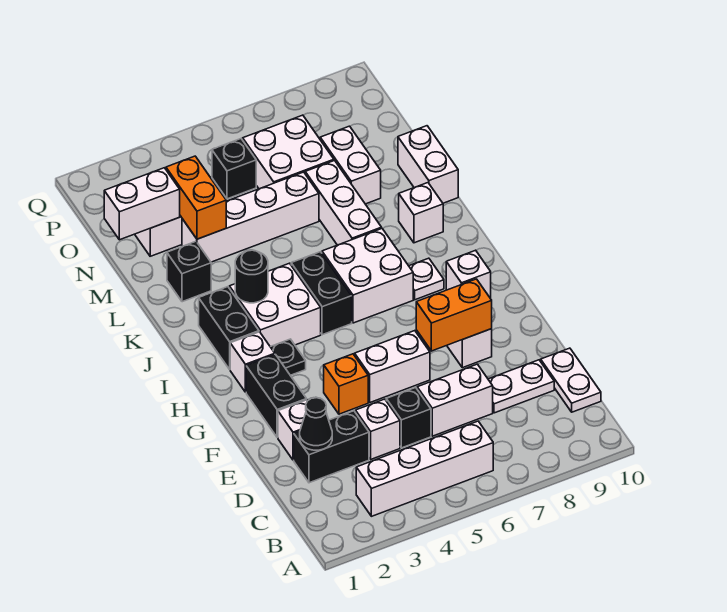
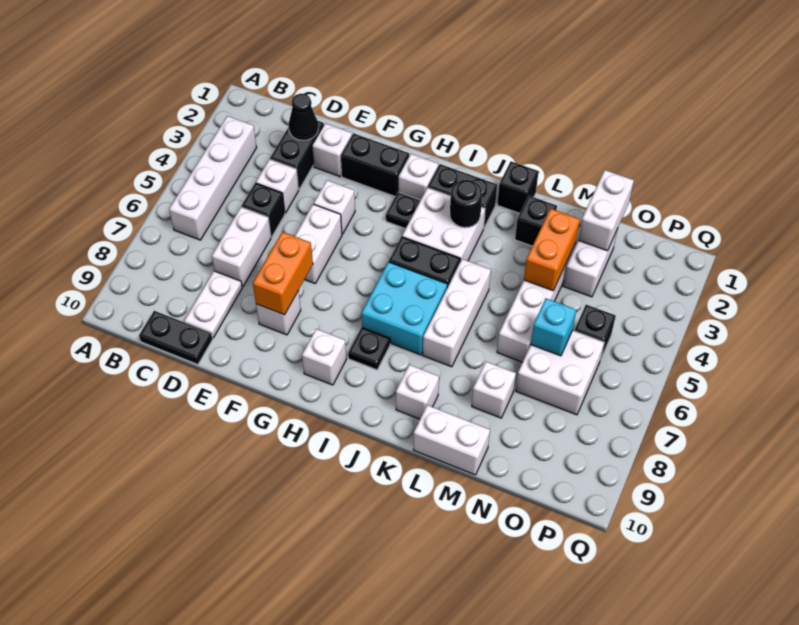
white 1x2 plate [541,348,601,412] -> black 1x2 plate [139,311,213,364]
orange 1x1 brick [324,354,368,414] -> white 1x1 brick [314,180,355,234]
white 2x2 brick [322,229,413,323] -> cyan 2x2 brick [362,262,447,355]
white 1x1 plate [409,258,444,300] -> black 1x1 plate [348,328,390,370]
none -> black 1x1 brick [497,161,539,213]
white 1x3 brick [305,161,382,245] -> white 1x3 brick turned to [423,259,491,367]
orange 1x2 brick [166,156,226,239] -> orange 1x2 brick turned to [524,209,580,291]
white 1x2 brick [320,126,381,204] -> white 1x1 brick [472,362,516,418]
none -> cyan 1x1 brick [531,298,576,356]

